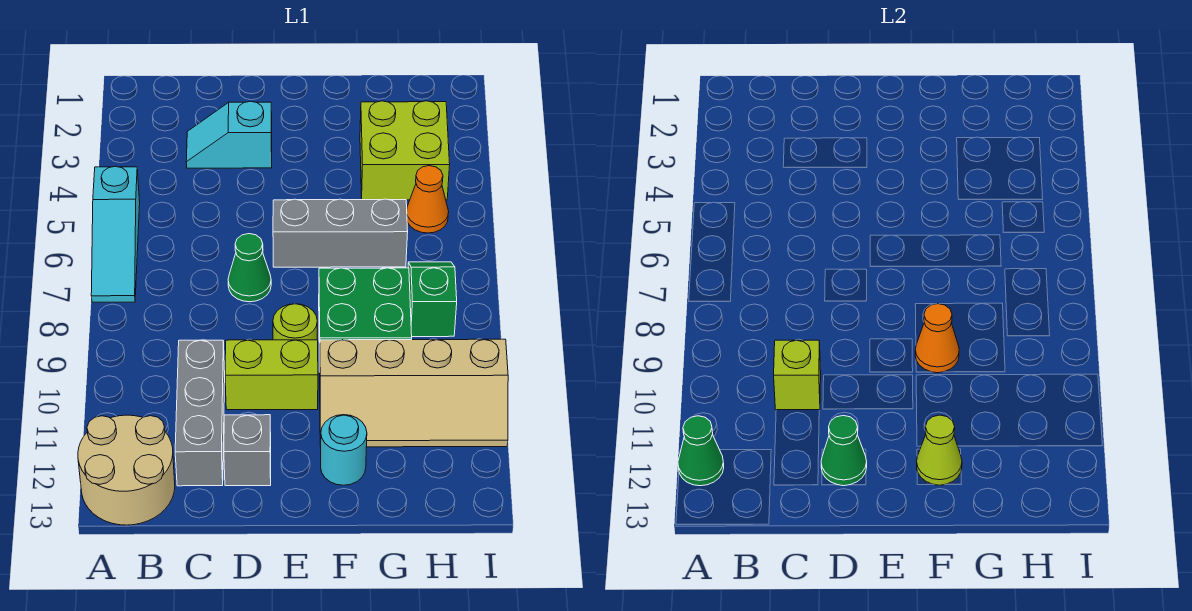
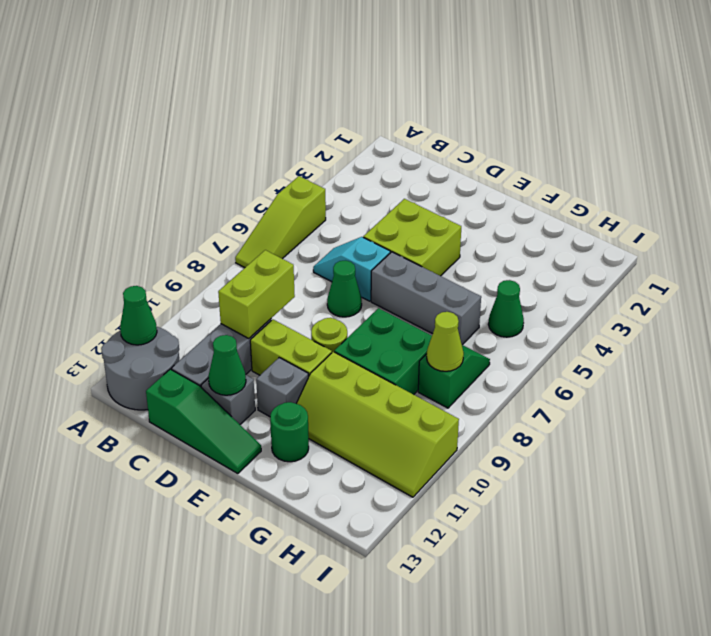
cyan 1x3 slope [91,166,140,302] -> lime 1x3 slope [235,176,326,268]
tan 2x2 round brick [78,415,175,525] -> grey 2x2 round brick [101,327,180,410]
cyan 1x2 slope [186,101,272,168] -> cyan 1x2 slope moved to [313,237,390,301]
lime 1x1 brick [774,340,821,410] -> lime 1x2 brick [218,250,295,338]
none -> green 1x3 slope [146,369,261,474]
none -> grey 1x1 brick [256,358,308,417]
orange 1x1 cone [915,304,959,373] -> none
tan 2x4 slope [320,339,508,447] -> lime 2x4 slope [296,352,459,497]
cyan 1x1 round brick [320,415,367,485] -> green 1x1 round brick [270,402,309,462]
lime 1x1 cone [917,415,962,485] -> lime 1x1 cone moved to [427,312,464,371]
lime 2x2 brick [360,101,450,200] -> lime 2x2 brick moved to [363,199,461,276]
orange 1x1 cone [407,166,449,233] -> green 1x1 cone [488,280,524,337]

